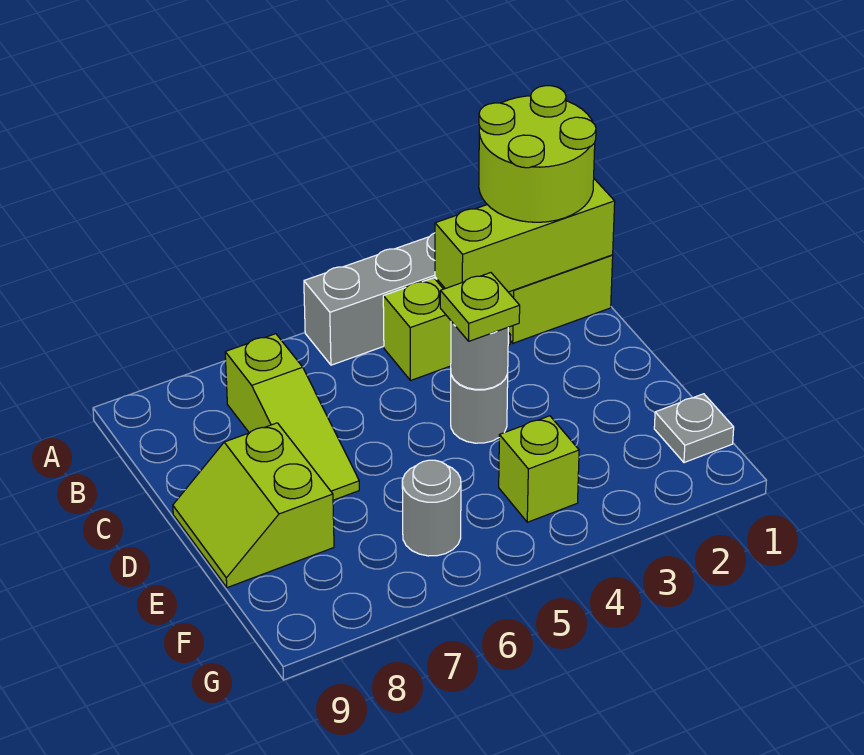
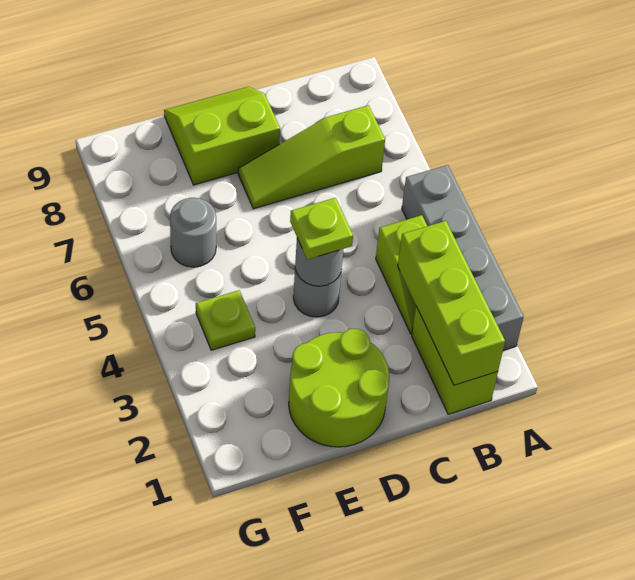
lime 2x2 round brick [479,86,596,222] -> lime 2x2 round brick moved to [289,329,389,447]
grey 1x1 plate [654,394,734,463] -> none
lime 1x1 brick [499,416,579,522] -> lime 1x1 plate [196,290,255,350]

